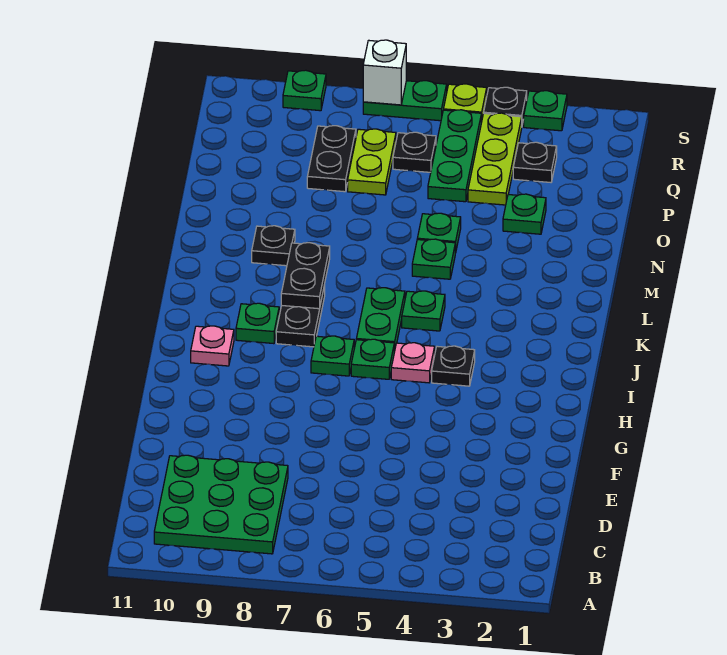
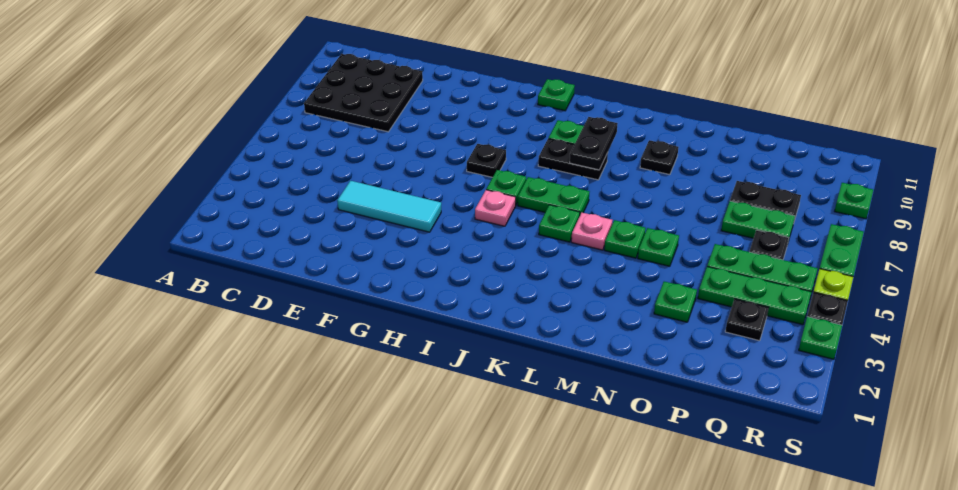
green 3x3 plate [154,455,288,554] -> black 3x3 plate [304,54,423,132]
none -> cyan 1x3 tile [337,181,441,232]
black 1x1 plate [432,346,475,386] -> black 1x1 plate moved to [467,144,506,177]
green 1x1 plate [311,336,354,376] -> green 1x1 plate moved to [538,79,575,111]
pink 1x1 plate [191,326,234,366] -> pink 1x1 plate moved to [571,213,612,250]
black 1x2 plate [281,243,330,309] -> black 1x2 plate turned to [570,117,618,170]
lime 1x3 plate [468,113,522,205] -> green 1x3 plate [698,267,812,325]
lime 1x2 plate [348,129,396,195] -> green 1x2 plate [721,201,795,241]
white 1x1 brick [363,40,406,105] -> none

